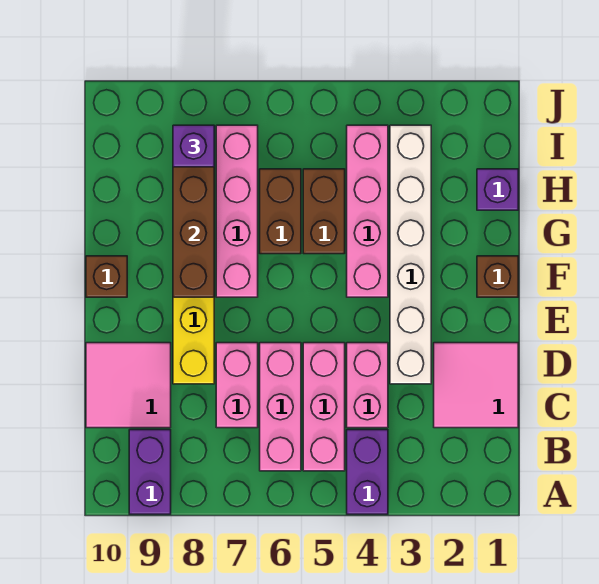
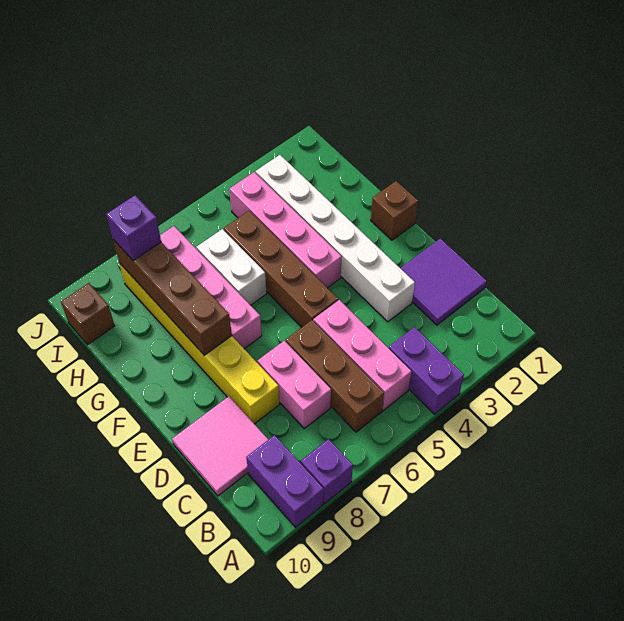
pink 1x3 brick [260,343,301,471] -> brown 1x3 brick [286,320,384,432]
pink 2x2 tile [434,343,518,428] -> purple 2x2 tile [401,238,487,325]
pink 1x2 brick [347,343,388,428] -> none
brown 1x1 brick [86,256,127,297] -> brown 1x1 brick moved to [61,283,115,345]
brown 1x2 brick [303,169,345,254] -> brown 1x4 brick [224,211,338,327]
brown 1x2 brick [260,169,301,254] -> white 1x2 brick [196,229,267,305]
purple 1x1 brick [477,169,518,210] -> purple 1x1 brick moved to [301,439,353,504]

